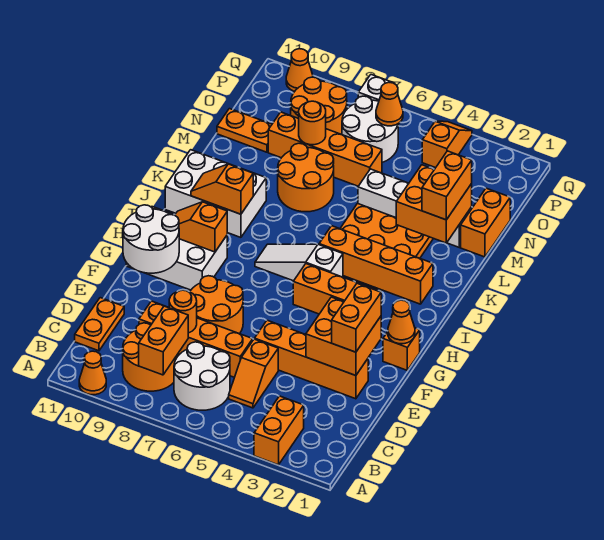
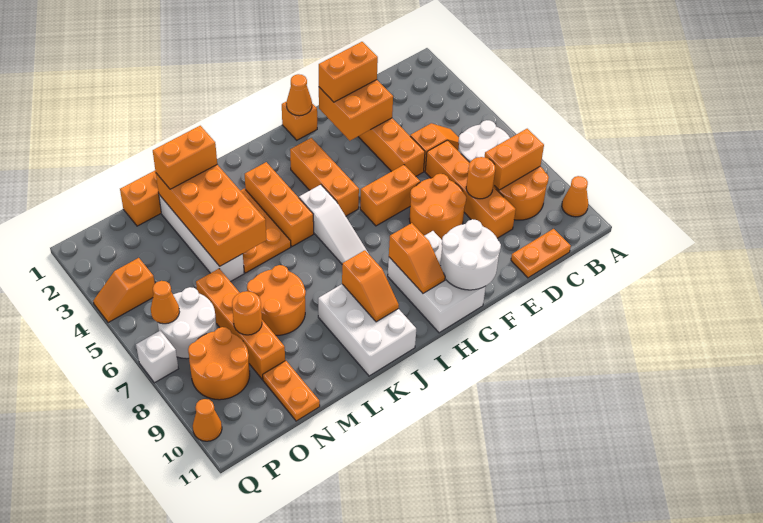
orange 1x2 brick [254,396,304,465] -> orange 1x2 brick moved to [360,165,420,226]
orange 1x4 brick [319,226,433,304] -> orange 1x3 brick [245,162,314,246]
orange 2x2 brick [396,165,472,243] -> orange 2x4 brick [156,165,267,266]

